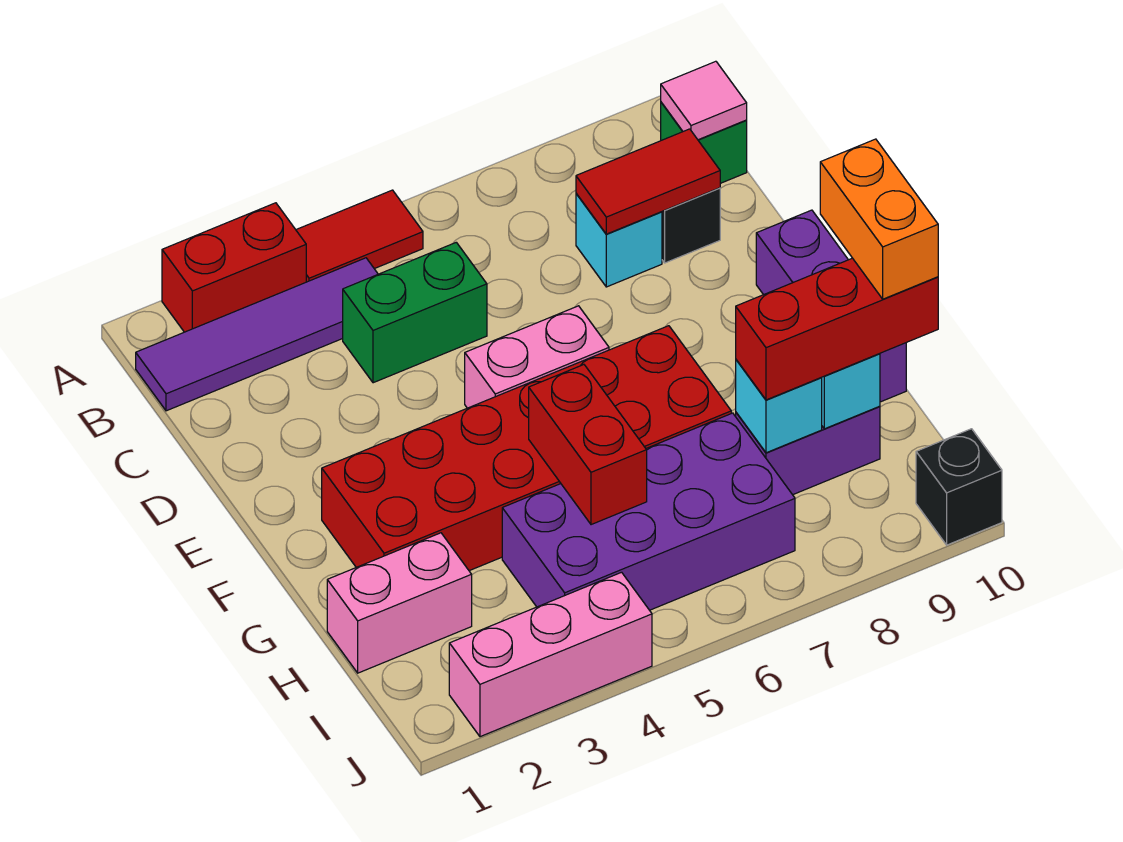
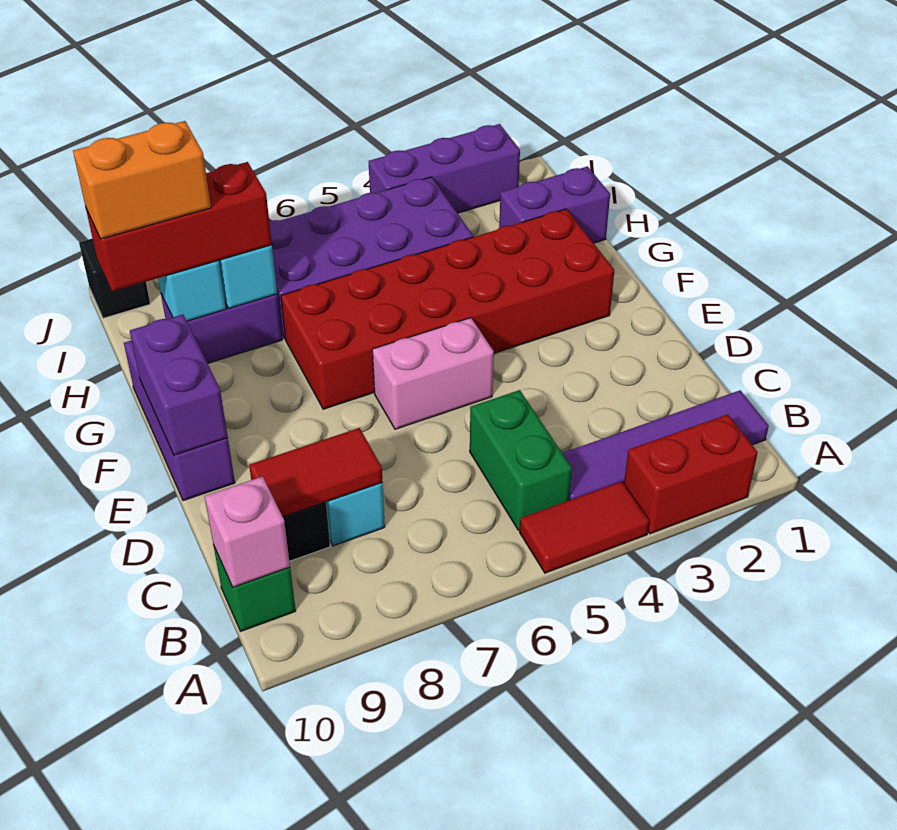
pink 1x1 tile [661,61,747,140] -> pink 1x1 brick [205,476,290,587]
green 1x2 brick [343,242,487,383] -> green 1x2 brick turned to [470,390,572,530]
none -> purple 1x2 brick [130,315,228,455]
red 1x2 brick [529,365,647,525] -> none
orange 1x2 brick [820,139,938,299] -> orange 1x2 brick turned to [73,121,211,239]
pink 1x2 brick [327,533,472,673] -> purple 1x2 brick [499,166,610,243]
pink 1x3 brick [449,572,652,737] -> purple 1x3 brick [369,124,520,213]

